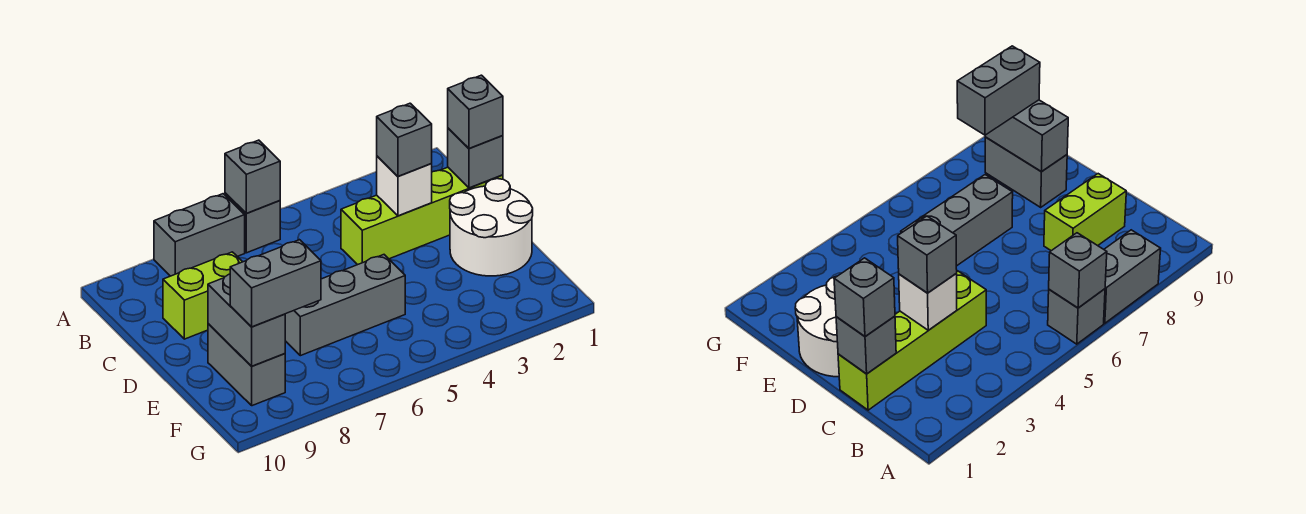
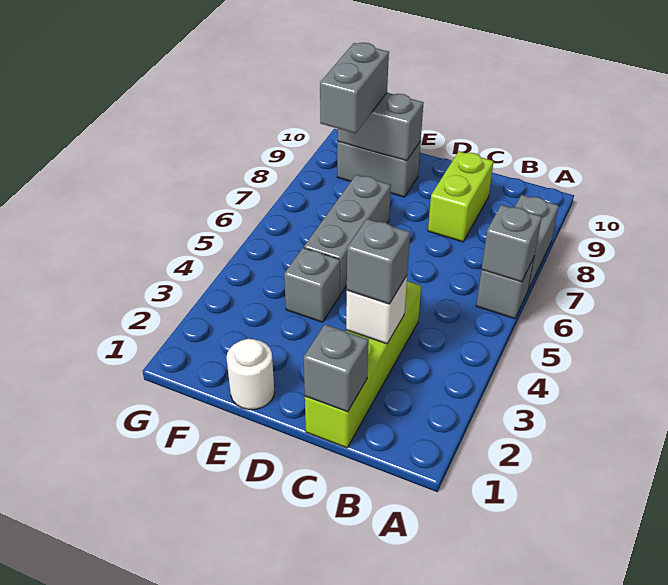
grey 1x1 brick [448,75,503,148] -> grey 1x1 brick moved to [284,248,340,322]
white 2x2 round brick [450,179,533,276] -> white 1x1 round brick [227,339,274,409]

